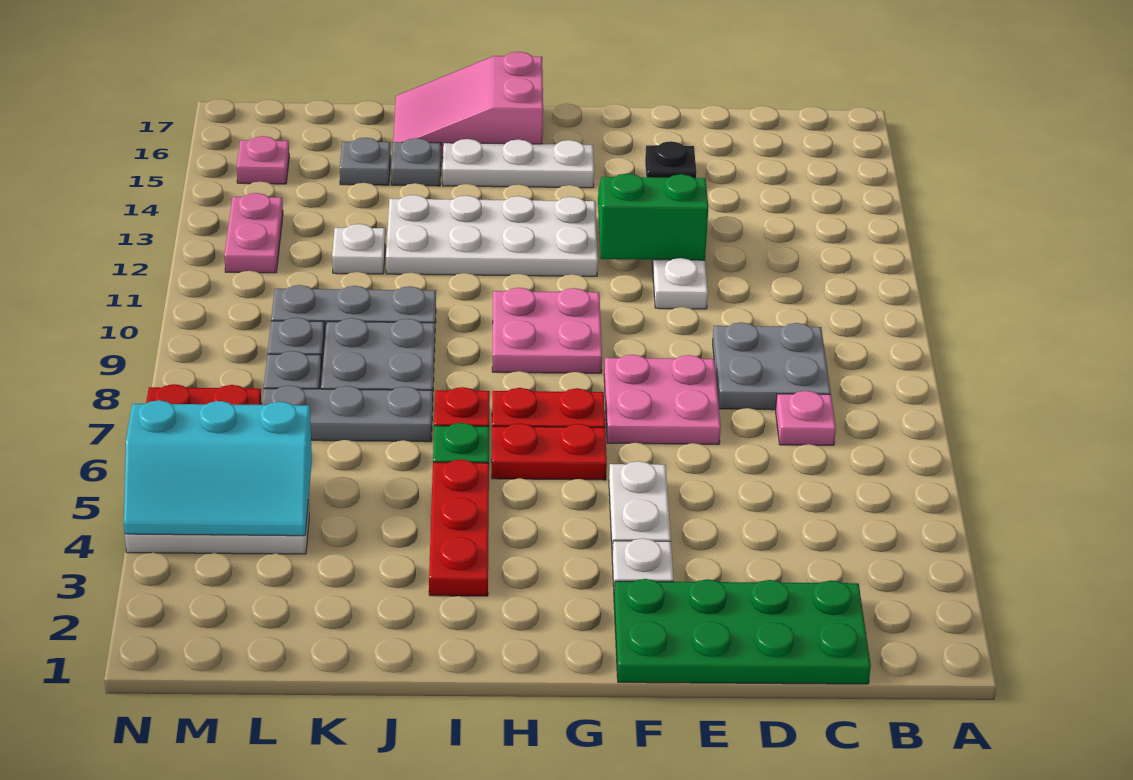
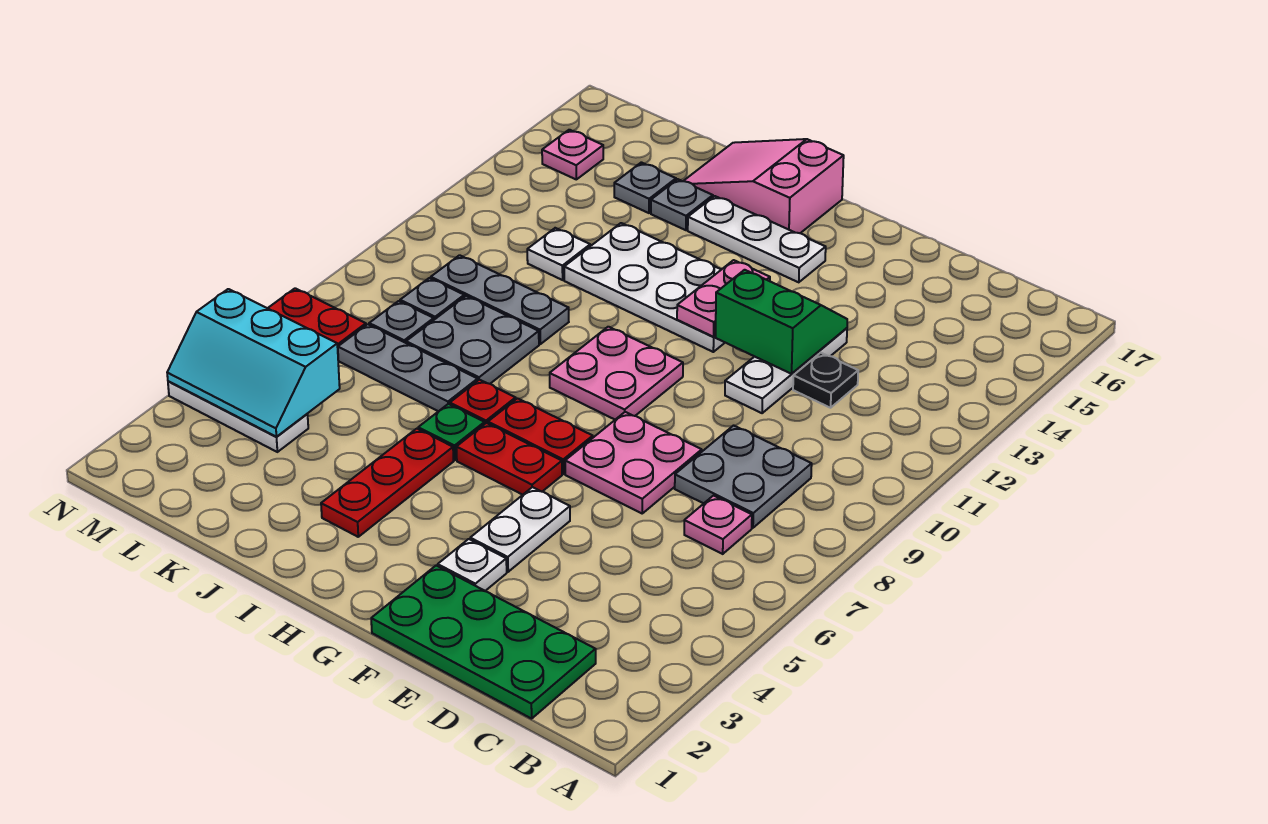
black 1x1 plate [645,141,697,178] -> black 1x1 plate moved to [793,353,858,408]
pink 1x2 plate [224,193,283,273] -> pink 1x2 plate moved to [677,260,770,337]

